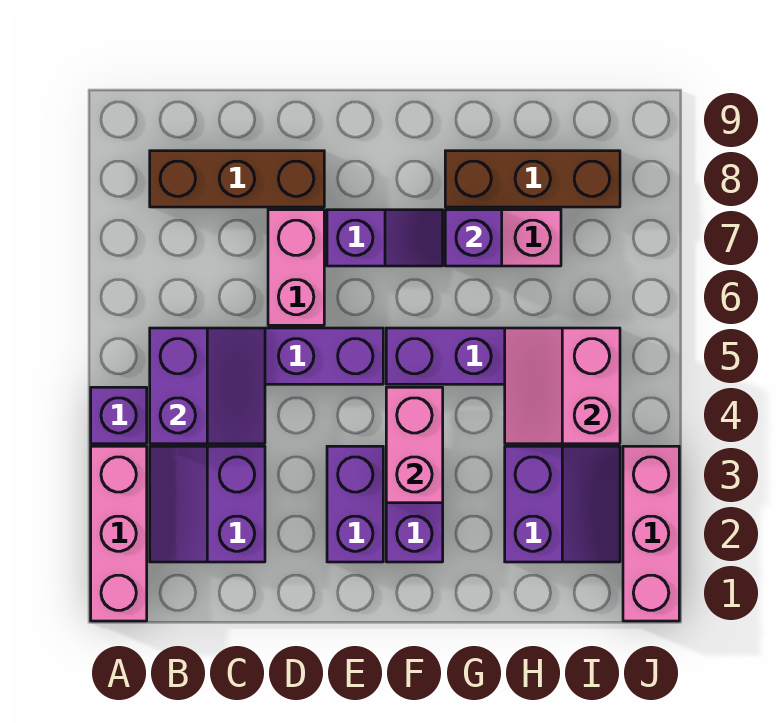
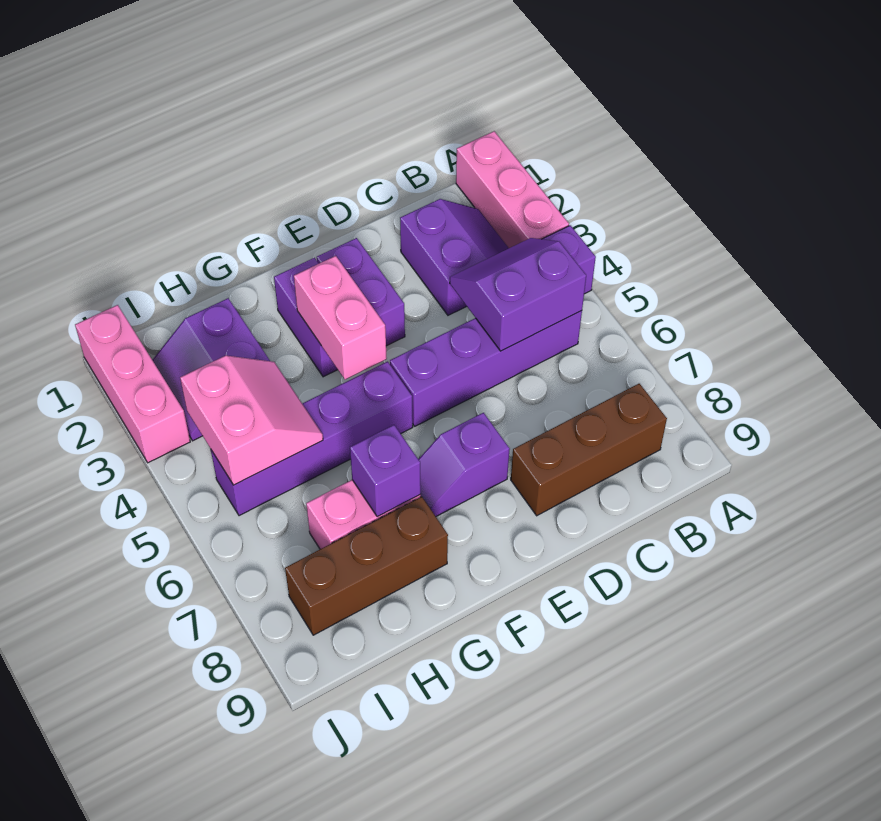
purple 2x2 slope [150,328,265,444] -> purple 2x2 slope turned to [450,238,586,351]
pink 1x2 brick [268,210,324,325] -> none

